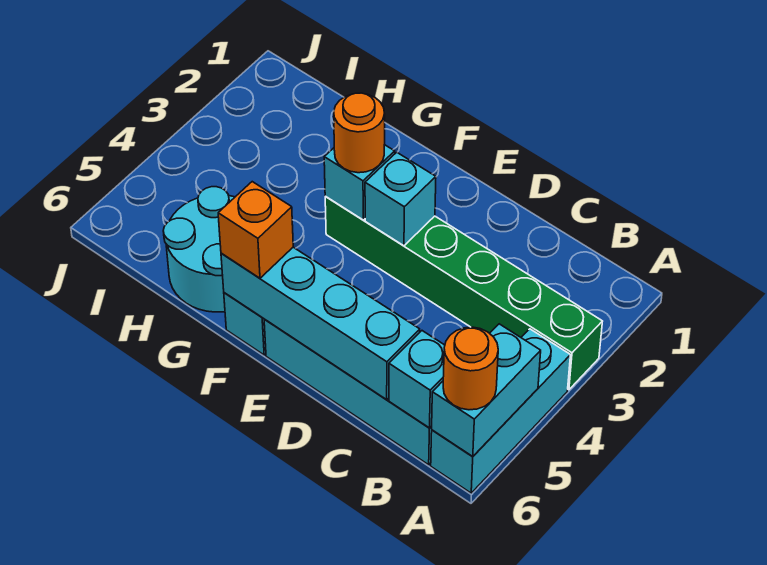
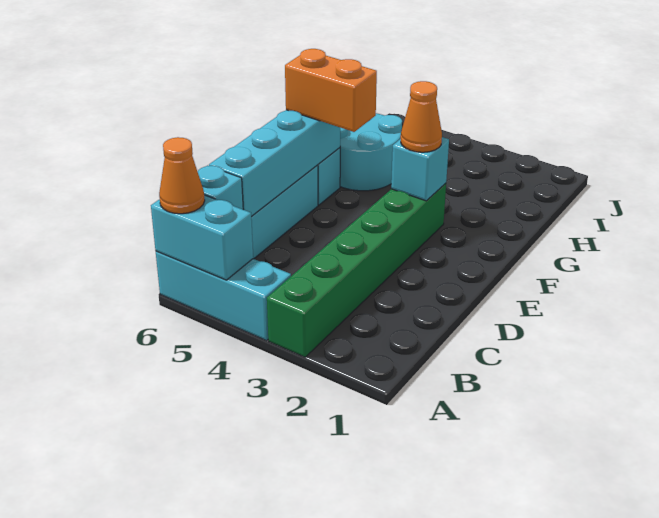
orange 1x1 round brick [443,327,498,410] -> orange 1x1 cone [159,137,205,214]
cyan 1x1 brick [365,152,436,246] -> none
orange 1x1 round brick [334,93,385,173] -> orange 1x1 cone [401,81,442,152]
orange 1x1 brick [218,182,293,278] -> orange 1x2 brick [285,49,377,132]

